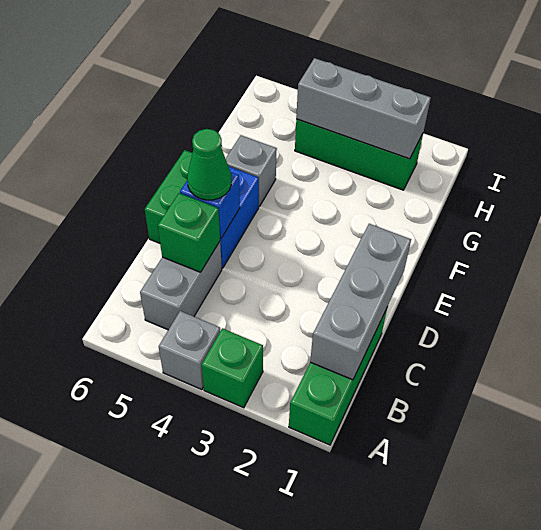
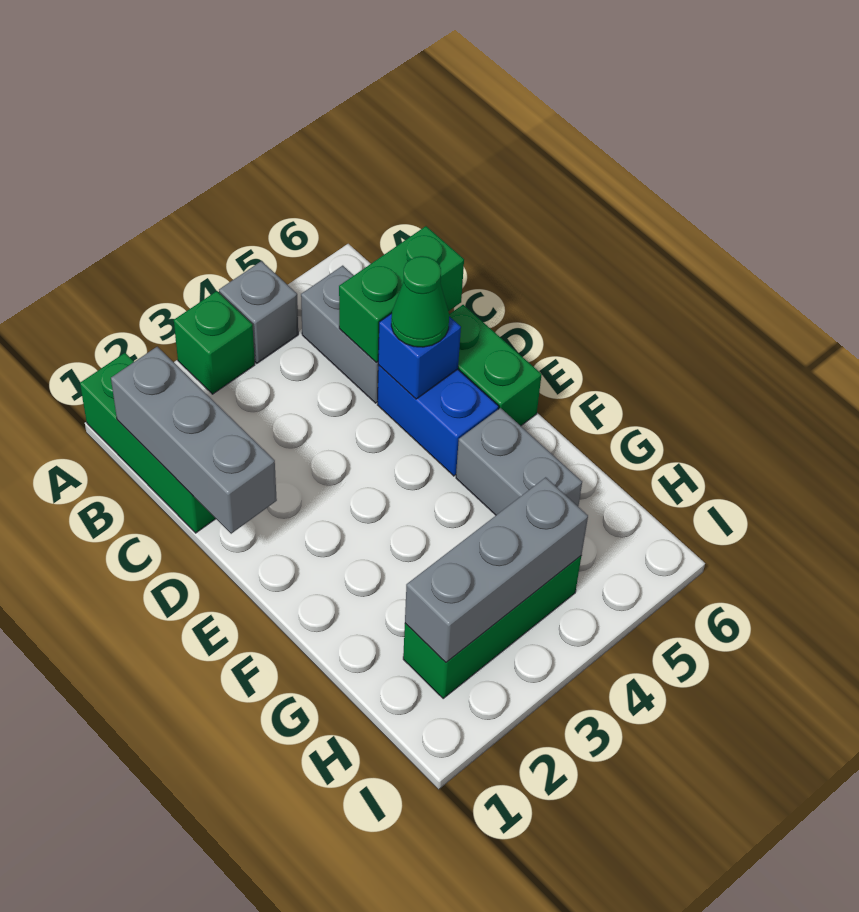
green 1x1 brick [158,193,220,272] -> green 1x2 brick [339,226,464,362]
grey 1x1 brick [226,135,277,206] -> grey 1x2 brick [456,408,582,515]

